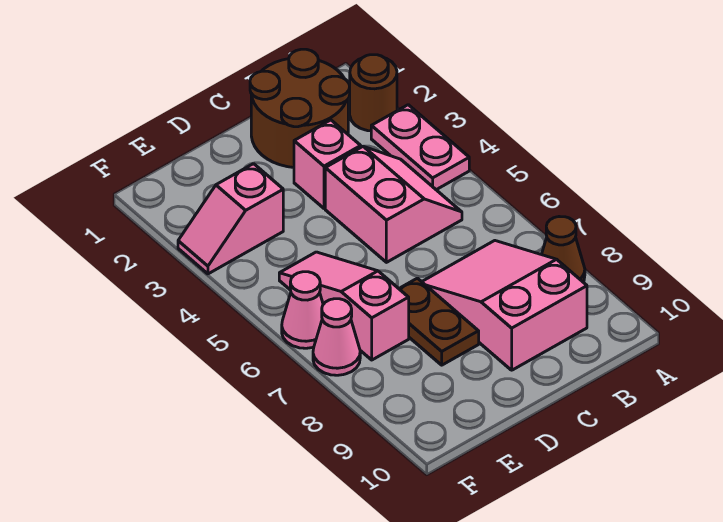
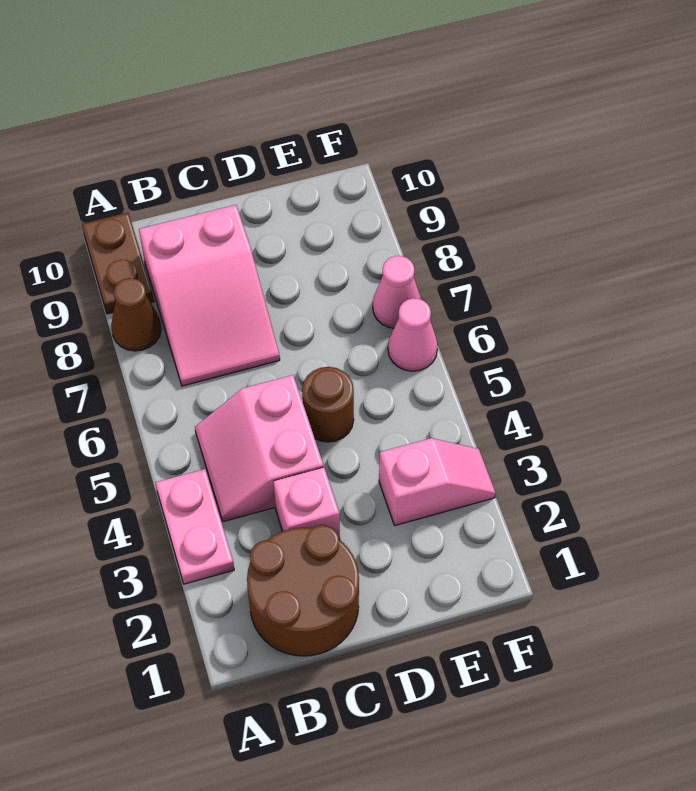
brown 1x1 round brick [349,55,397,131] -> brown 1x1 round brick moved to [302,367,354,442]
brown 1x2 plate [399,278,479,365] -> brown 1x2 plate moved to [82,213,154,314]
pink 1x3 slope [279,252,409,360] -> none

